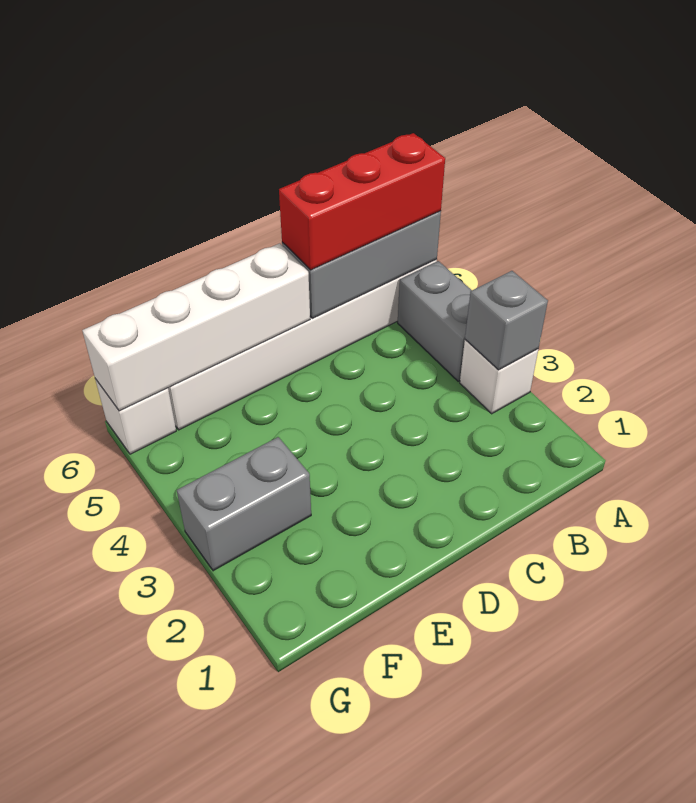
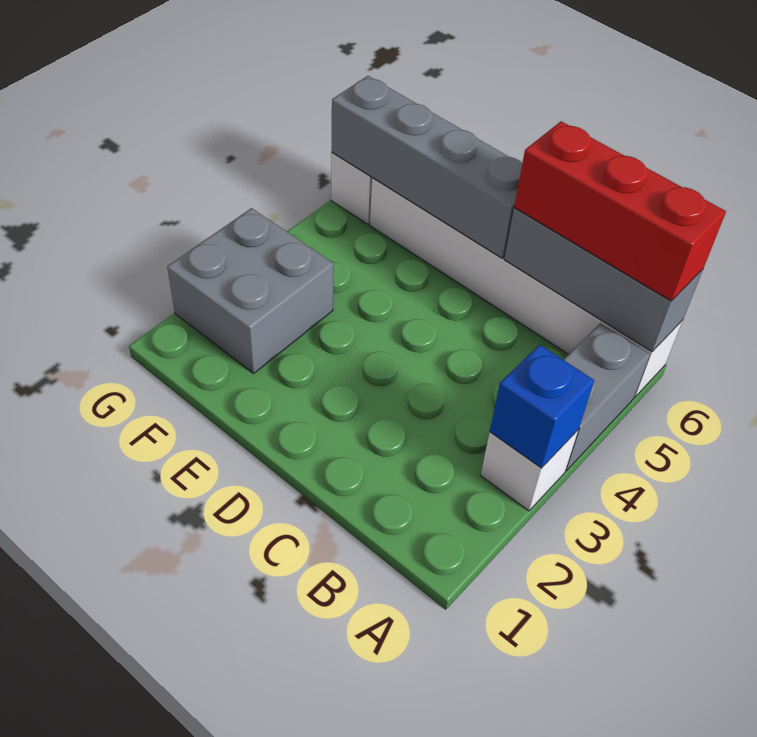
grey 1x1 brick [465,271,548,370] -> blue 1x1 brick [490,345,594,468]
white 1x4 brick [82,243,310,411] -> grey 1x4 brick [331,76,522,258]
grey 1x2 brick [177,437,311,571] -> grey 2x2 brick [167,208,334,373]

